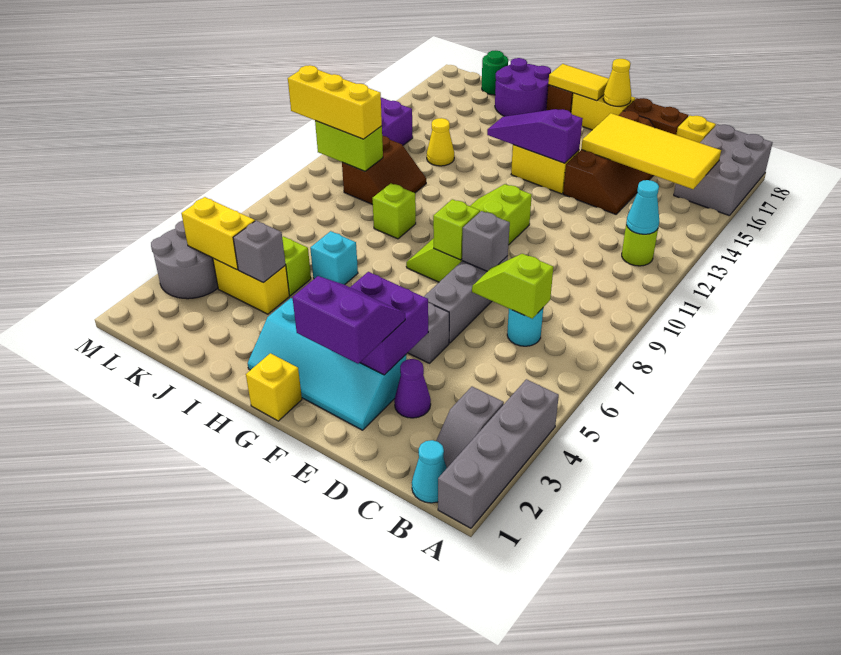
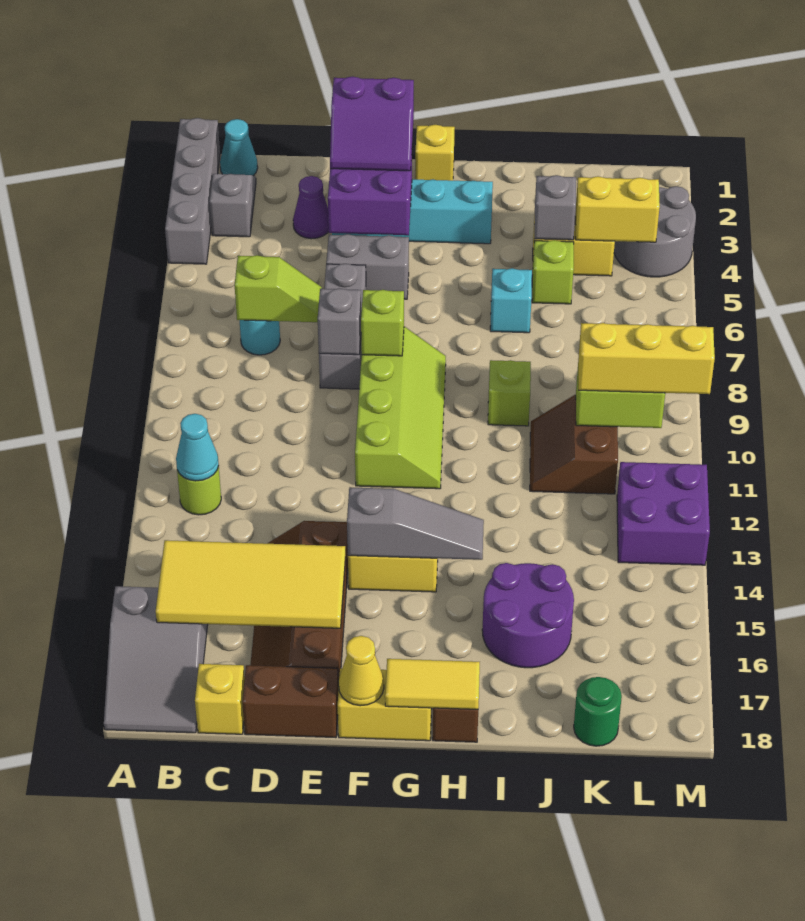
grey 2x3 brick [674,124,773,216] -> grey 2x3 slope [104,586,208,733]
purple 1x3 slope [487,109,583,163] -> grey 1x3 slope [347,487,484,560]
purple 2x2 round brick [495,58,551,116] -> purple 2x2 round brick moved to [482,563,574,668]
yellow 1x1 cone [427,118,454,166] -> none

